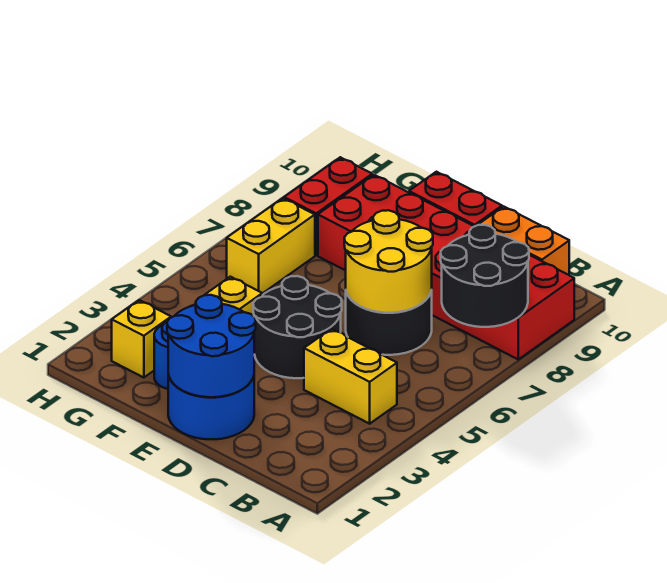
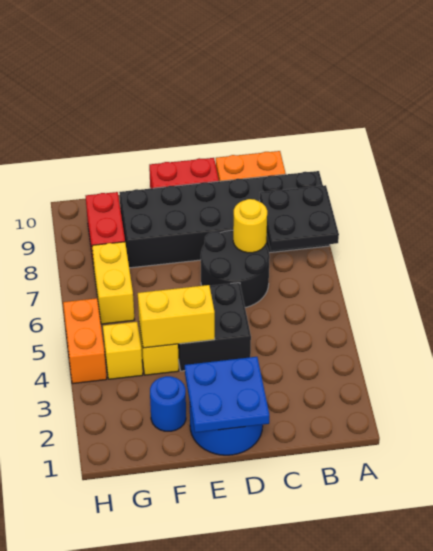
black 2x2 round brick [441,225,529,327] -> black 2x2 plate [260,185,339,251]
red 2x6 brick [318,175,574,359] -> black 2x6 brick [119,171,330,268]
yellow 1x2 brick [304,329,397,424] -> yellow 1x2 brick moved to [138,285,215,348]
yellow 2x2 round brick [344,210,433,313] -> yellow 1x1 round brick [233,199,267,253]
blue 2x2 round brick [167,295,256,397] -> blue 2x2 plate [185,357,269,433]
black 2x2 round brick [253,276,342,378] -> black 2x2 brick [178,283,251,371]
yellow 1x1 brick [112,300,171,378] -> yellow 1x1 brick moved to [103,322,143,379]
none -> orange 1x2 brick [63,298,107,384]

